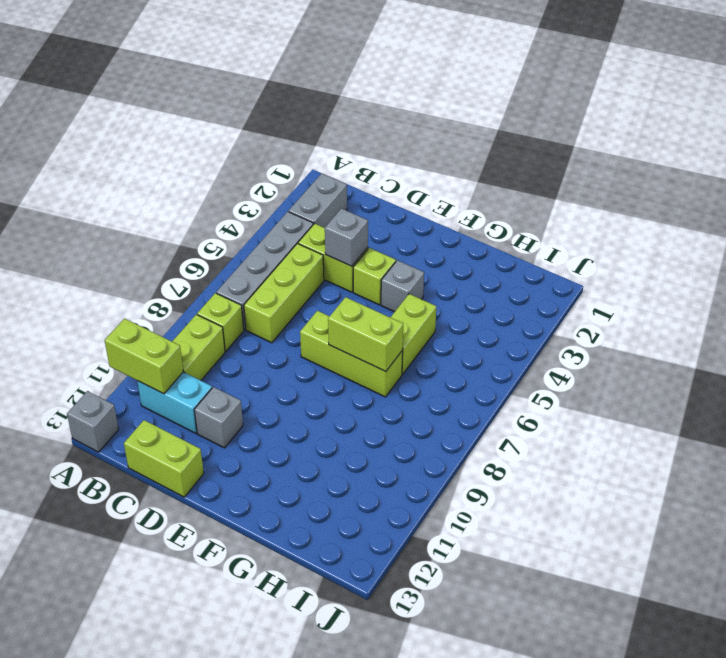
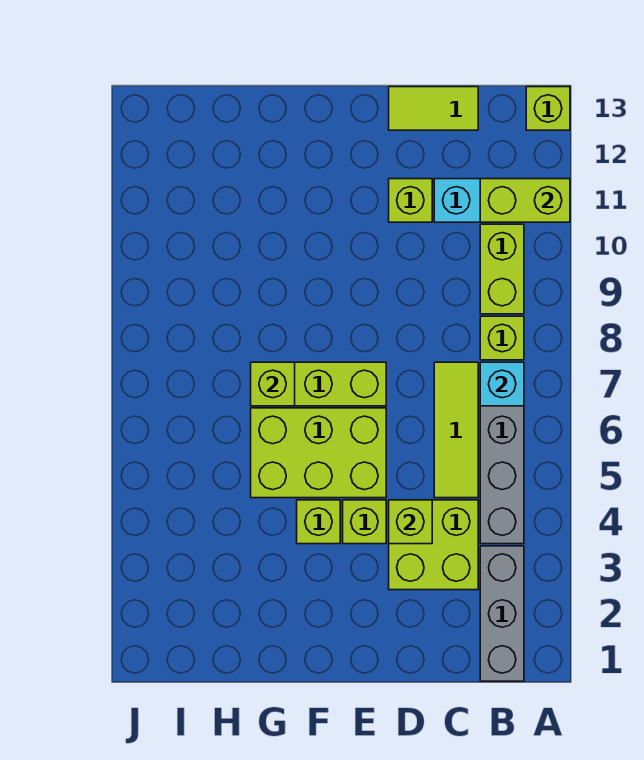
grey 1x1 brick [67,391,119,452] -> lime 1x1 brick [526,87,570,130]
grey 1x2 brick [289,173,347,228] -> grey 1x3 brick [480,546,524,681]
none -> cyan 1x1 brick [480,362,524,406]
lime 1x2 brick [298,224,368,292] -> lime 2x2 brick [389,500,478,590]
lime 1x3 brick [244,244,324,343] -> lime 1x3 tile [434,362,478,498]
lime 1x2 brick [124,420,204,497] -> lime 1x2 tile [389,87,478,130]
grey 1x1 brick [325,209,368,266] -> lime 1x1 brick [389,500,432,544]
grey 1x1 brick [194,387,243,448] -> lime 1x1 brick [389,179,432,222]
grey 1x1 brick [381,260,424,312] -> lime 1x1 brick [297,500,340,544]
lime 1x2 brick [328,297,403,372] -> lime 1x1 brick [251,362,295,406]
lime 1x2 brick [391,294,436,374] -> lime 2x3 brick [251,408,386,498]

